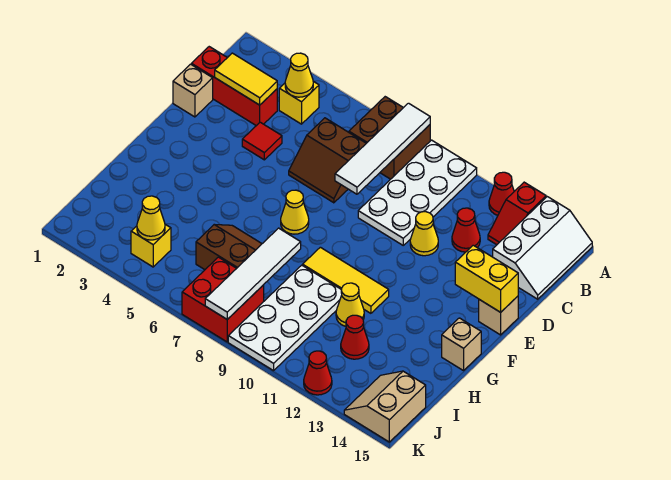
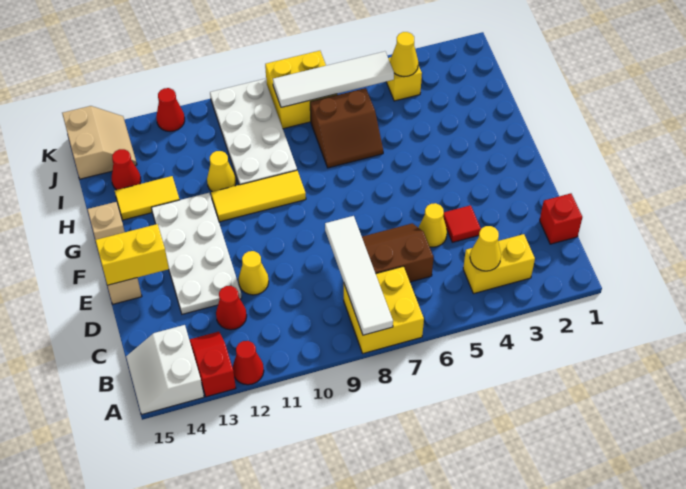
brown 2x2 brick [349,97,430,179] -> yellow 2x2 brick [344,266,424,353]
white 2x4 plate [358,140,477,245] -> white 2x4 plate moved to [151,193,242,314]
white 2x3 slope [493,197,592,299] -> white 2x2 slope [126,325,204,414]
yellow 1x1 brick [279,81,319,124] -> yellow 1x2 brick [463,234,535,294]
red 1x3 brick [191,47,277,126] -> red 1x1 brick [540,193,582,244]
yellow 1x2 tile [215,53,277,105] -> yellow 1x2 tile moved to [115,176,180,220]
tan 1x1 brick [173,64,213,117] -> none
yellow 1x1 cone [281,190,309,234] -> yellow 1x1 cone moved to [418,203,447,247]
white 1x4 tile [205,228,301,319] -> white 1x4 tile turned to [273,51,394,107]
red 1x1 cone [341,315,369,359] -> red 1x1 cone moved to [111,149,141,190]
red 2x2 brick [182,257,264,342] -> yellow 2x2 brick [265,51,337,129]

